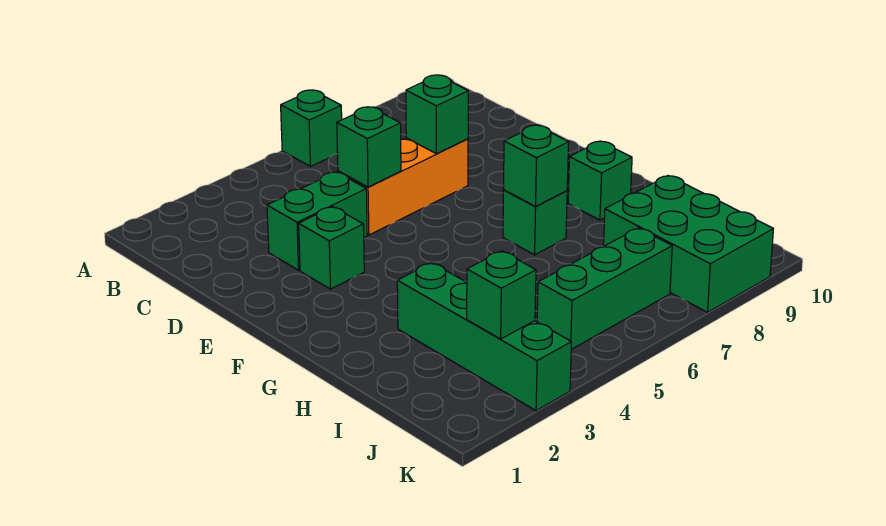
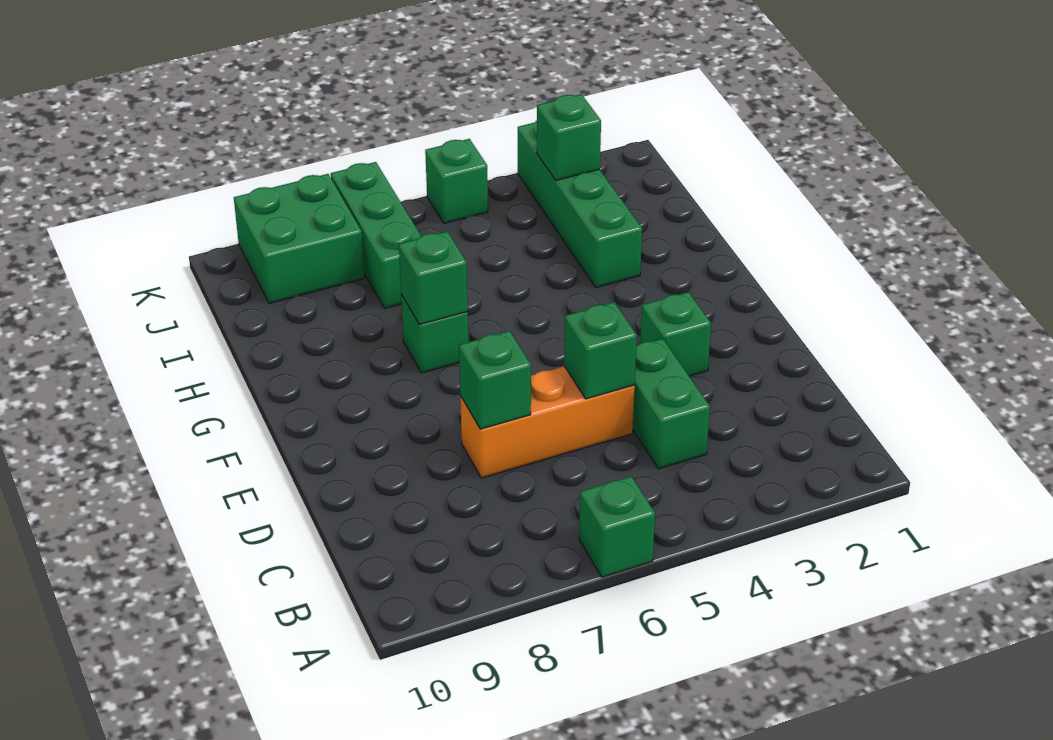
green 1x2 brick [267,172,367,270] -> green 1x2 brick turned to [633,338,710,469]
green 1x1 brick [568,141,632,220] -> green 1x1 brick moved to [425,139,488,223]
green 2x3 brick [604,176,773,312] -> green 2x2 brick [234,174,365,303]
green 1x3 brick [537,228,672,349] -> green 1x3 brick turned to [331,162,421,308]

